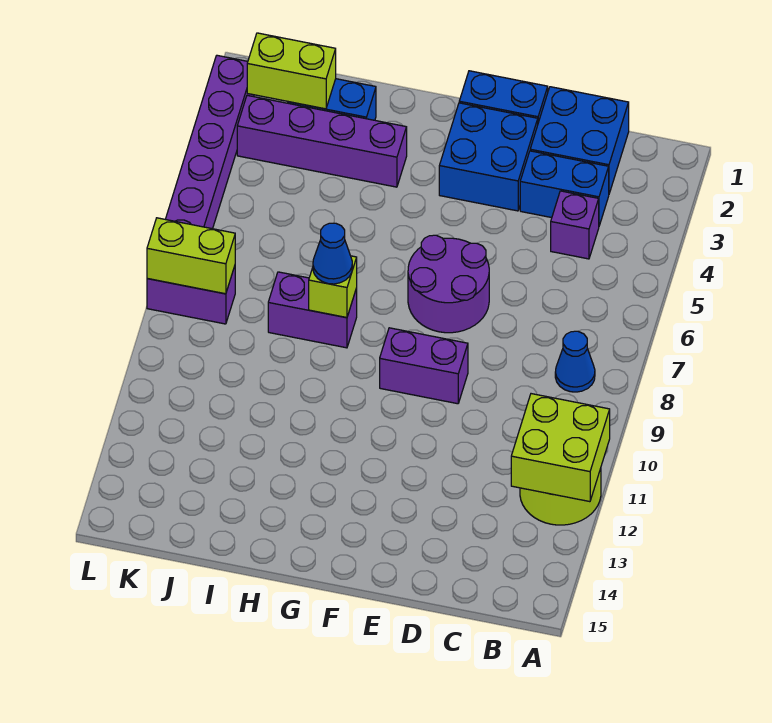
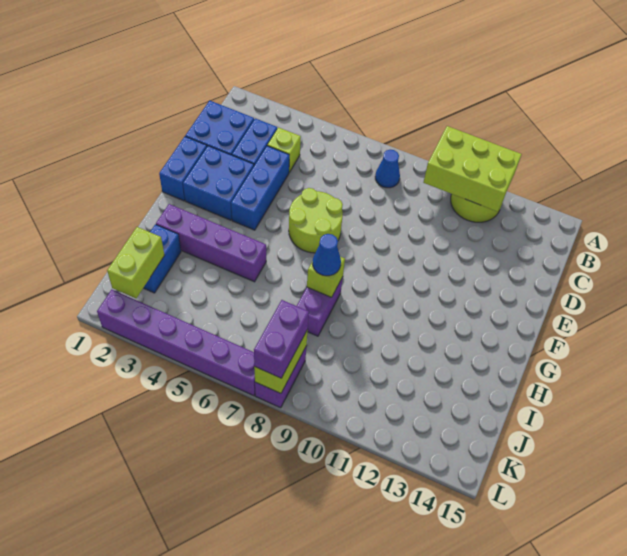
lime 2x2 brick [511,394,610,502] -> lime 2x3 brick [423,126,522,212]
purple 1x1 brick [551,191,599,259] -> lime 1x1 brick [267,128,301,172]
none -> blue 1x3 brick [231,146,289,230]
purple 2x2 round brick [408,235,489,333] -> lime 2x2 round brick [289,188,343,253]
purple 1x2 brick [380,328,468,404] -> purple 1x2 brick moved to [254,300,309,378]
purple 1x4 brick [237,95,407,187] -> purple 1x4 brick turned to [156,204,266,282]

